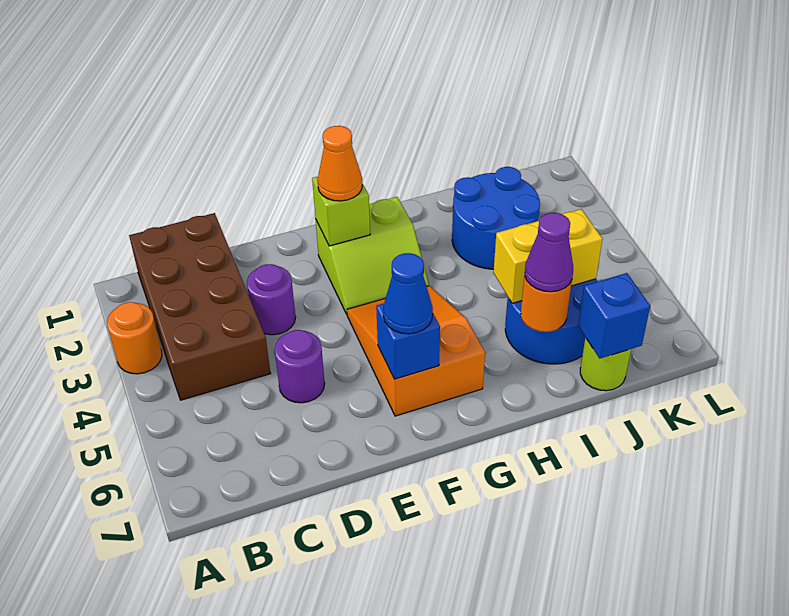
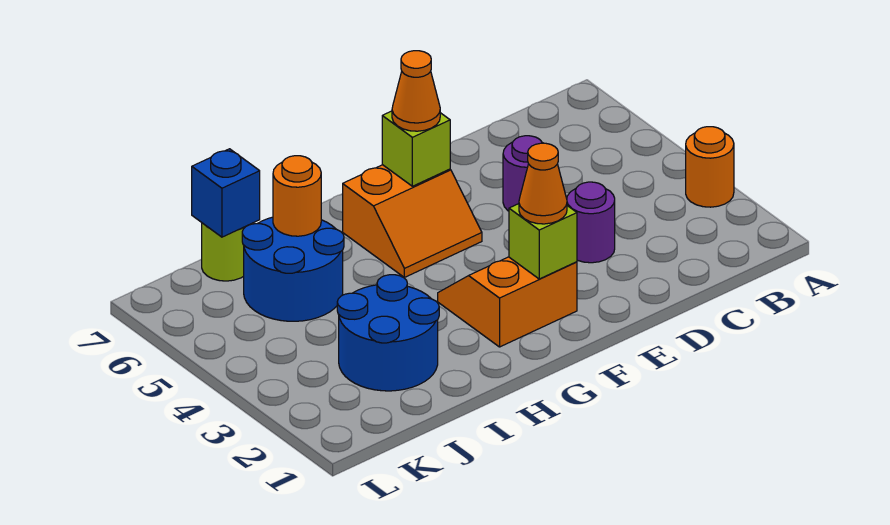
brown 2x4 brick [129,213,271,400] -> none
lime 2x2 slope [316,197,429,314] -> orange 2x2 slope [438,257,577,347]
orange 2x3 slope [347,286,485,416] -> orange 2x2 slope [343,165,482,277]
blue 1x1 brick [376,303,440,379] -> lime 1x1 brick [382,111,450,186]
blue 1x1 cone [383,253,433,334] -> orange 1x1 cone [392,51,440,131]
yellow 1x2 brick [493,209,602,303] -> none
purple 1x1 cone [525,213,573,292] -> none

